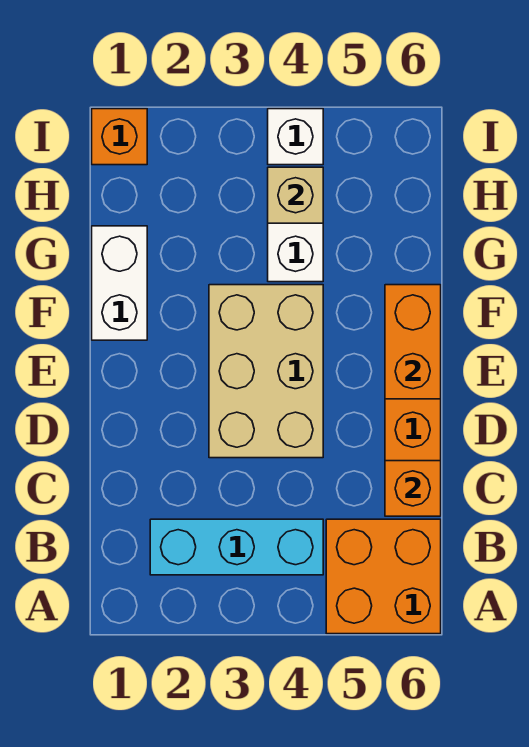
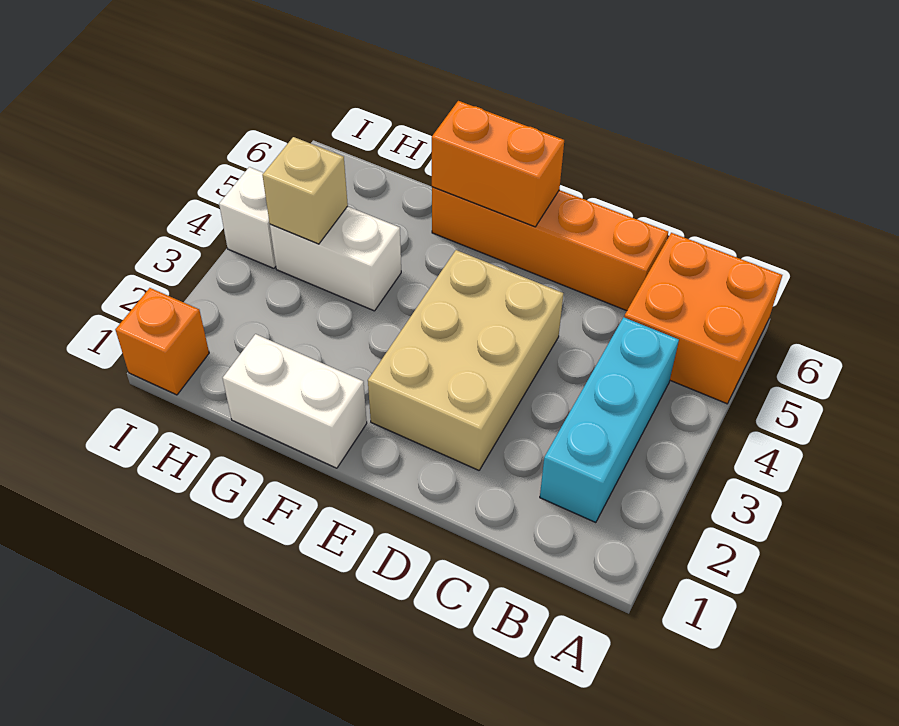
orange 1x1 brick [385,461,441,516] -> none
tan 2x3 brick [209,285,323,458] -> tan 2x3 brick turned to [368,250,563,470]

